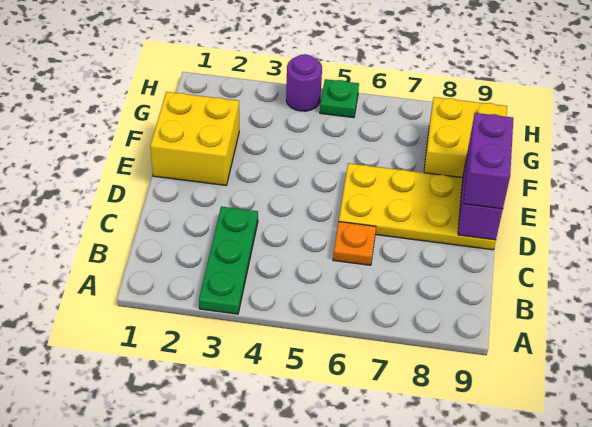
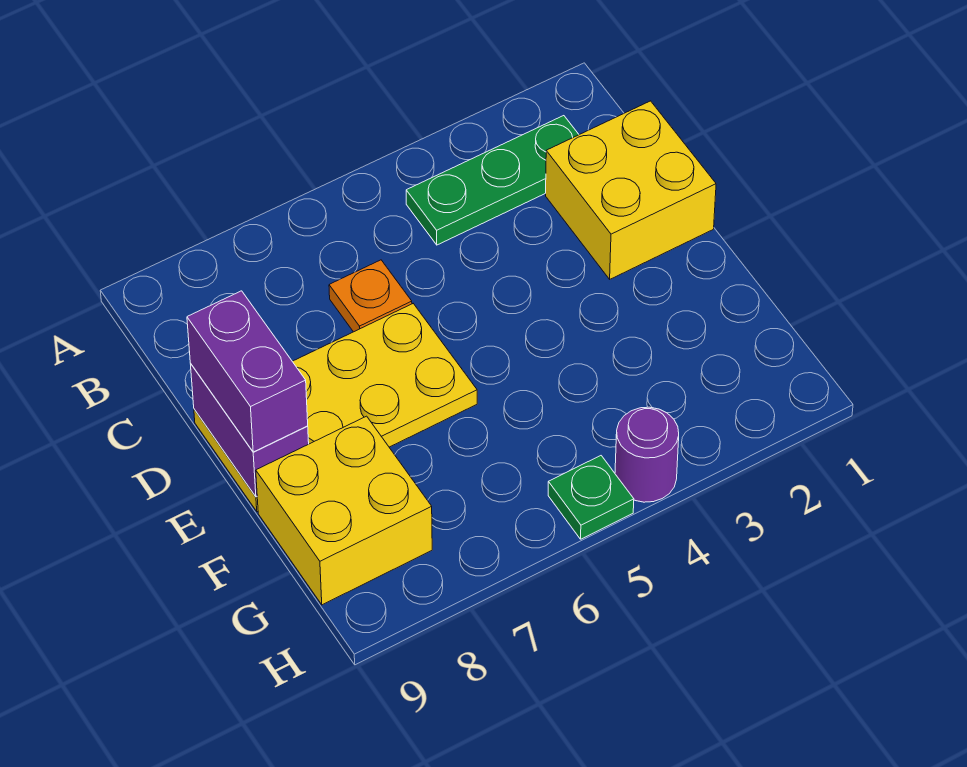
green 1x3 plate [199,207,258,314] -> green 1x3 plate turned to [406,116,579,245]
yellow 2x2 brick [150,92,239,185] -> yellow 2x2 brick moved to [546,101,716,279]

